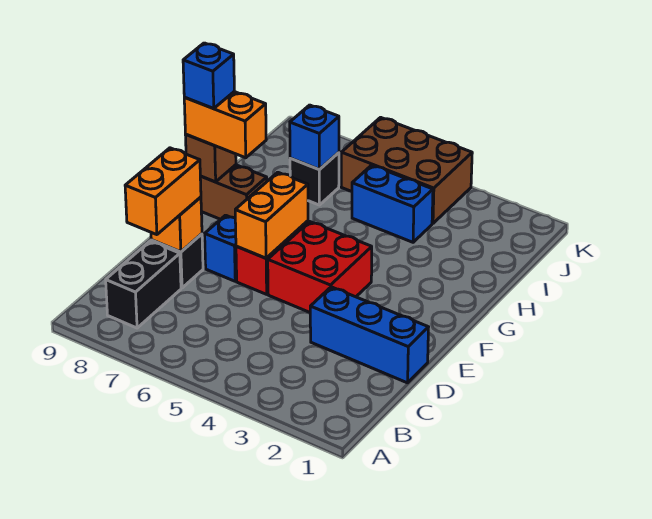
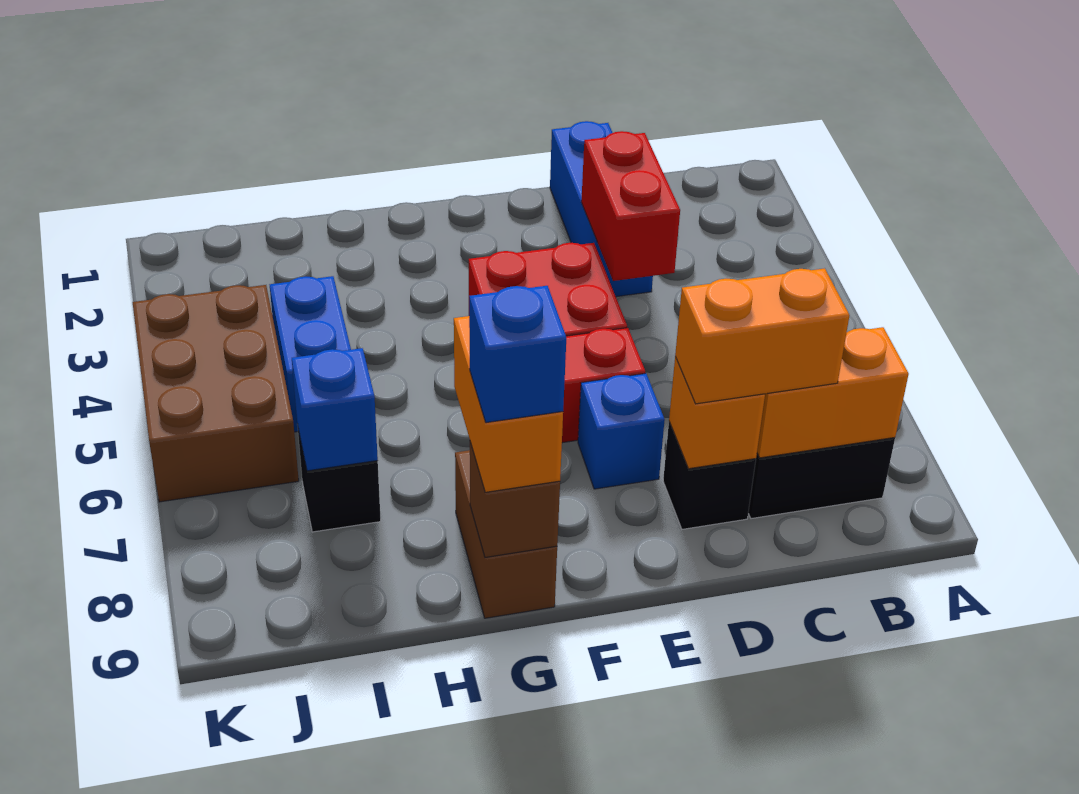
none -> red 1x2 brick [581,131,680,281]
orange 1x2 brick [235,172,308,258] -> orange 1x2 brick moved to [757,327,909,458]

